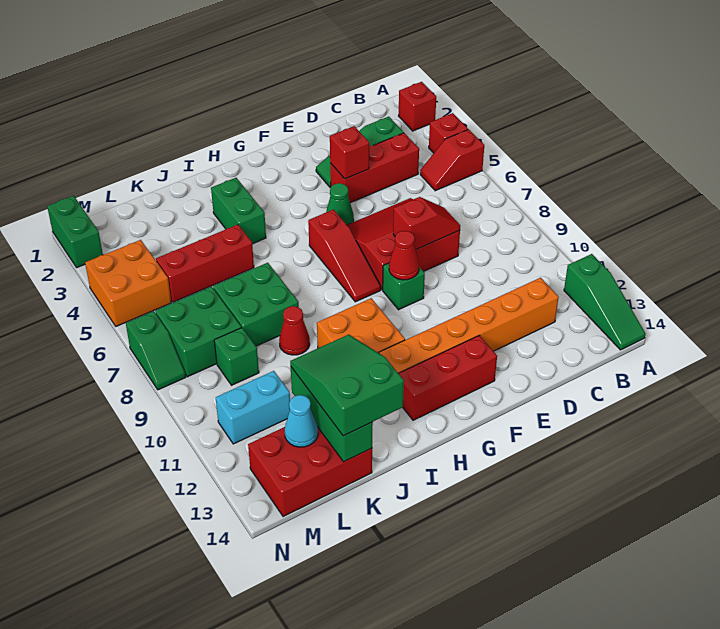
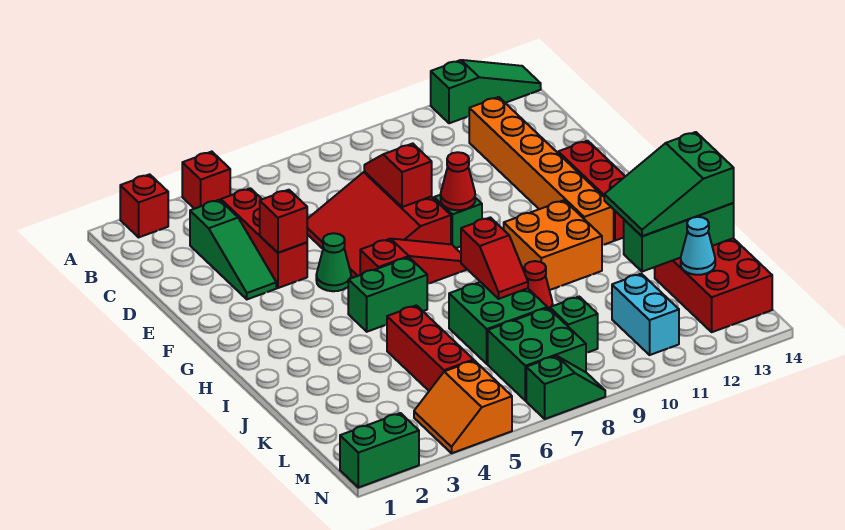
red 1x2 slope [420,129,484,191] -> red 1x2 slope moved to [461,217,528,299]
green 1x2 brick [211,178,266,244] -> green 1x2 brick moved to [348,257,427,332]
orange 2x2 brick [85,240,171,326] -> orange 2x2 slope [414,360,512,453]

